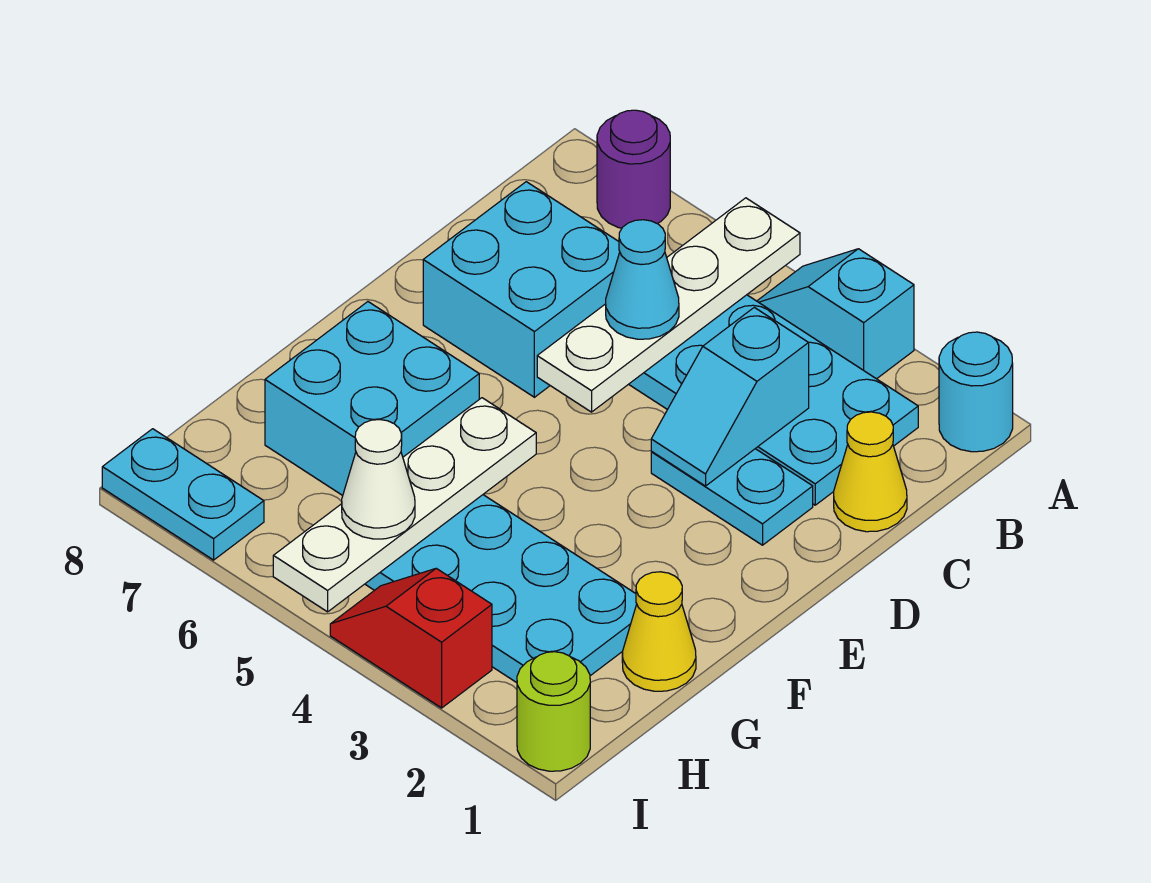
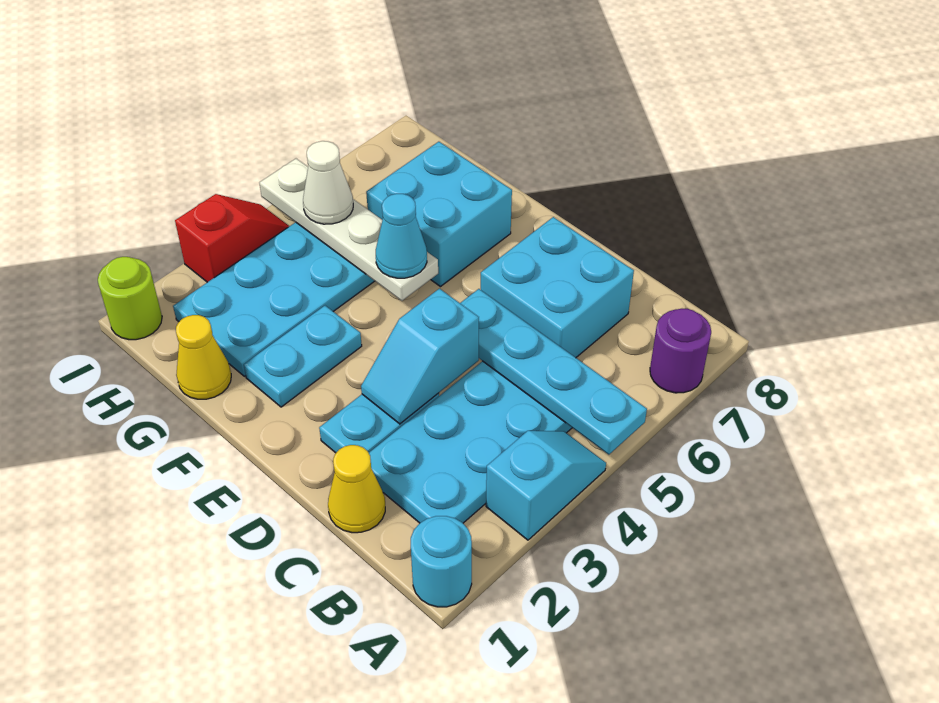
white 1x4 plate [537,198,800,412] -> cyan 1x4 plate [460,289,647,455]
cyan 1x2 slope [651,307,809,486] -> cyan 1x2 slope turned to [361,289,479,424]
cyan 1x1 cone [606,220,679,339] -> cyan 1x1 cone moved to [376,194,427,278]
cyan 1x2 plate [102,429,264,560] -> cyan 1x2 plate moved to [244,306,362,407]

